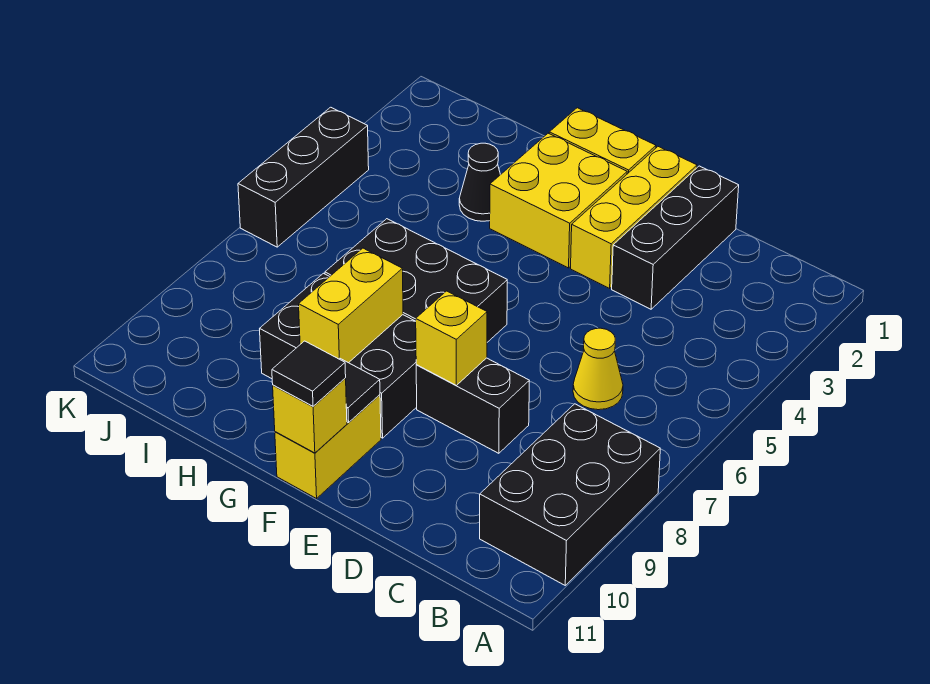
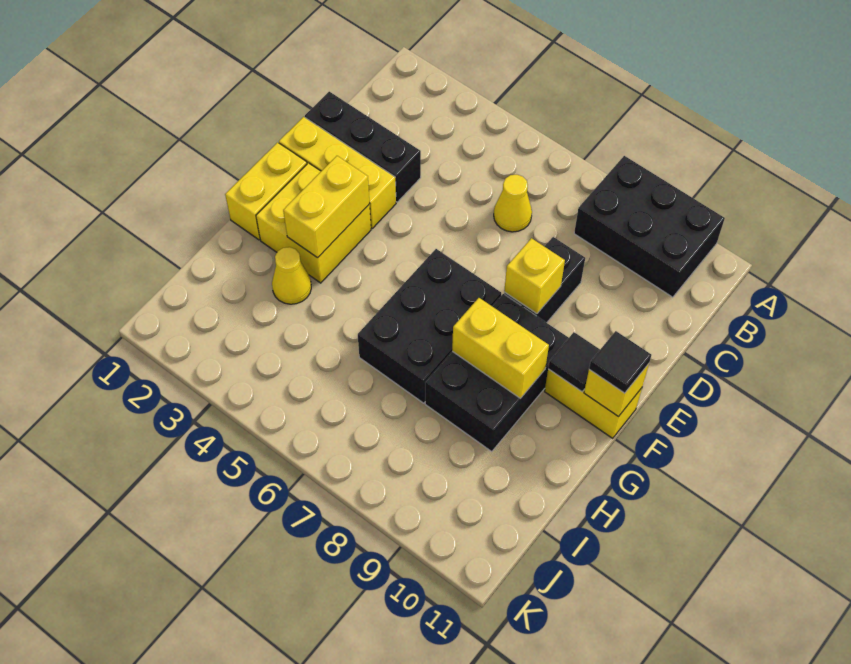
none -> yellow 1x2 brick [283,156,370,258]
black 1x1 cone [459,143,500,221] -> yellow 1x1 cone [272,247,311,304]
black 1x3 brick [238,107,369,247] -> none

